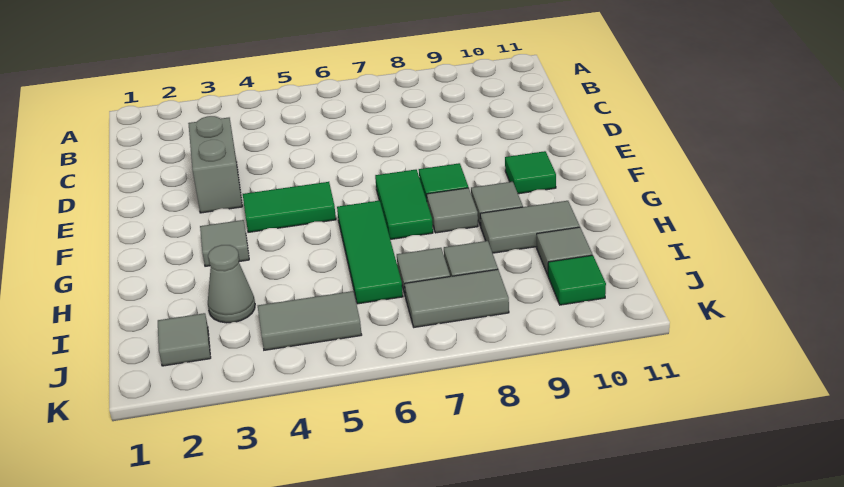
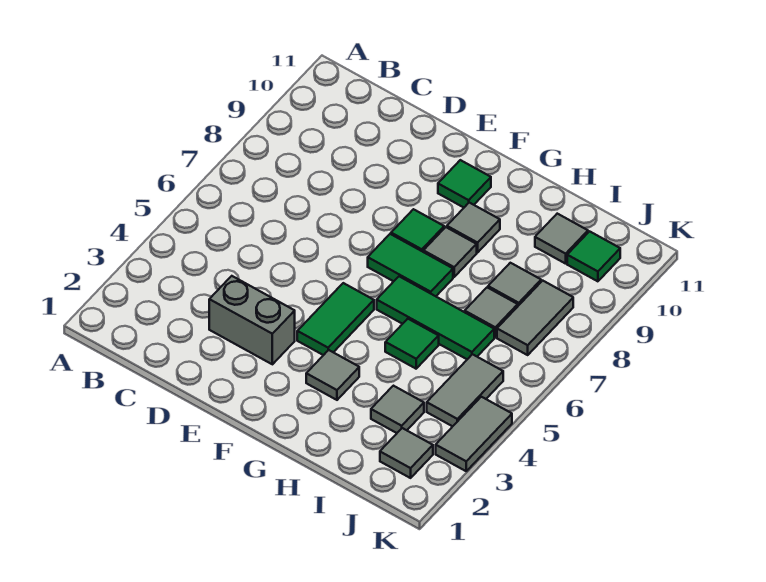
none -> green 1x1 tile [385,319,439,369]
grey 1x2 tile [480,201,580,253] -> grey 1x2 tile moved to [436,397,512,471]
grey 1x1 cone [208,245,255,323] -> grey 1x1 tile [371,386,424,433]

